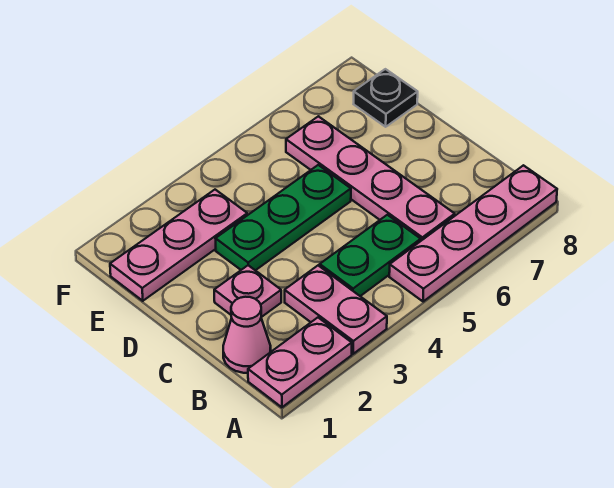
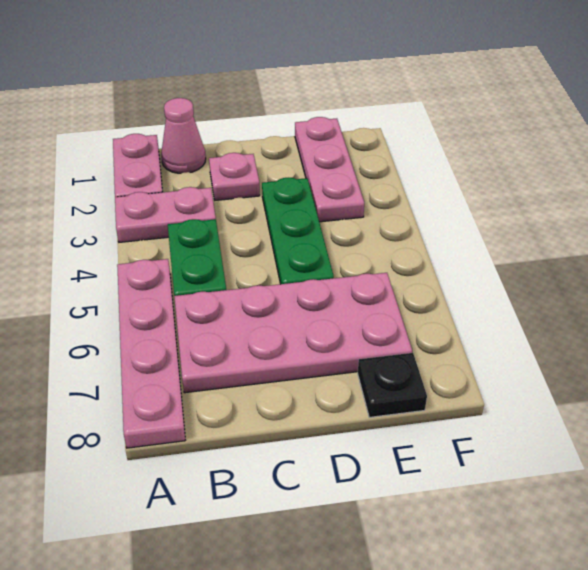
pink 1x4 plate [286,116,455,241] -> pink 2x4 plate [174,273,412,393]

